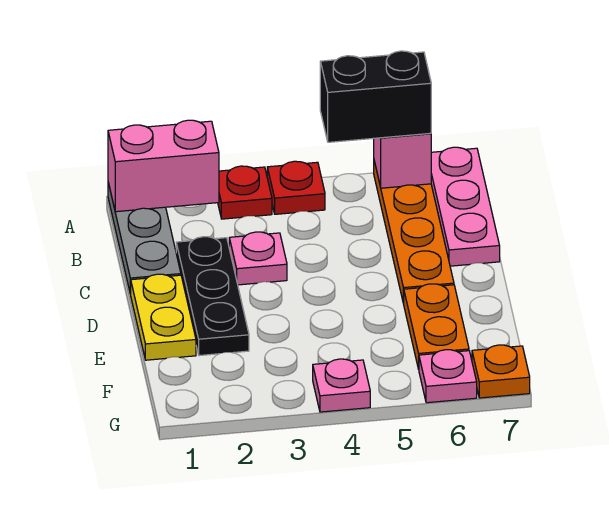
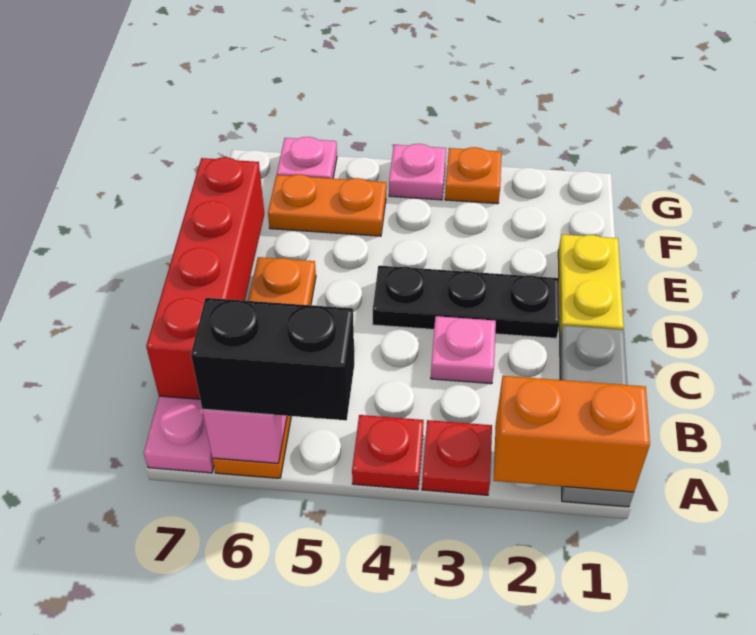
pink 1x2 brick [108,120,219,212] -> orange 1x2 brick [494,376,650,492]
none -> red 1x4 brick [146,157,264,399]
black 1x3 plate [176,237,249,356] -> black 1x3 plate turned to [373,266,560,338]
orange 1x2 plate [404,284,469,369] -> orange 1x2 plate turned to [268,175,386,236]
orange 1x1 plate [472,345,530,398] -> orange 1x1 plate moved to [445,147,502,204]

